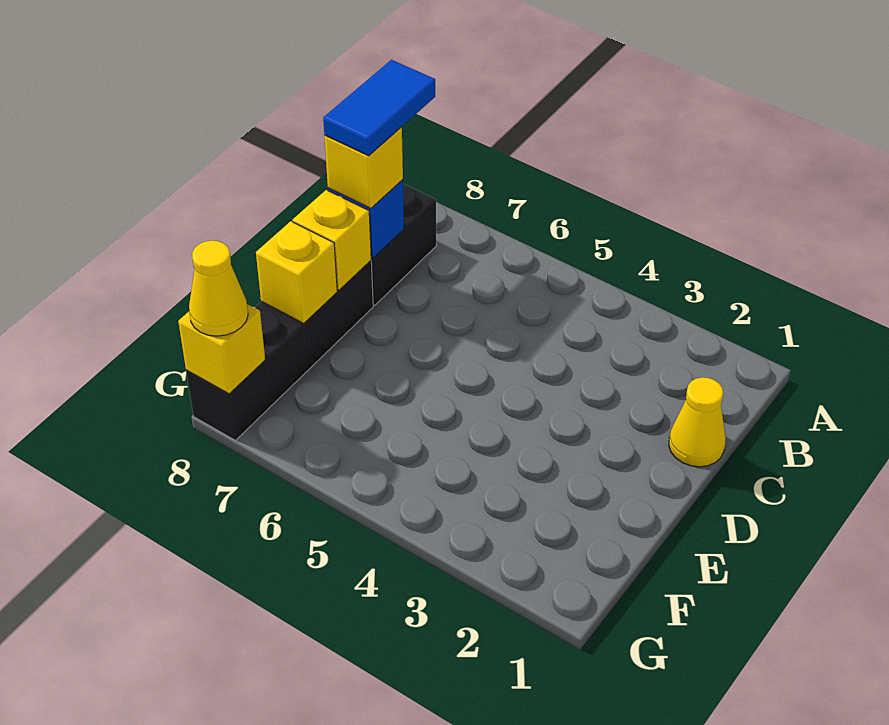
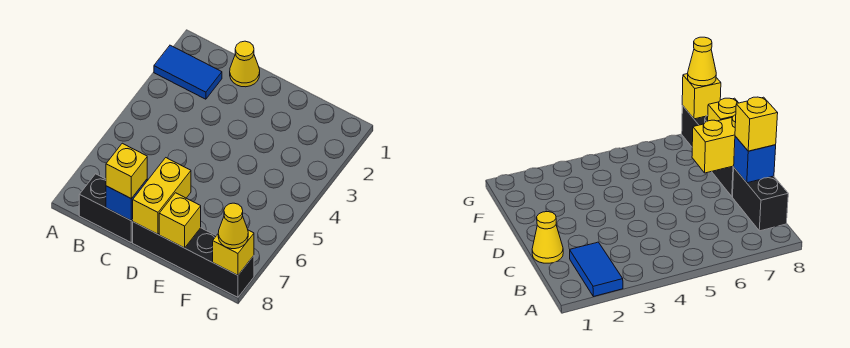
blue 1x2 tile [323,60,435,156] -> blue 1x2 tile moved to [154,45,222,99]
yellow 1x1 brick [293,190,371,290] -> yellow 1x2 brick [133,158,191,234]

